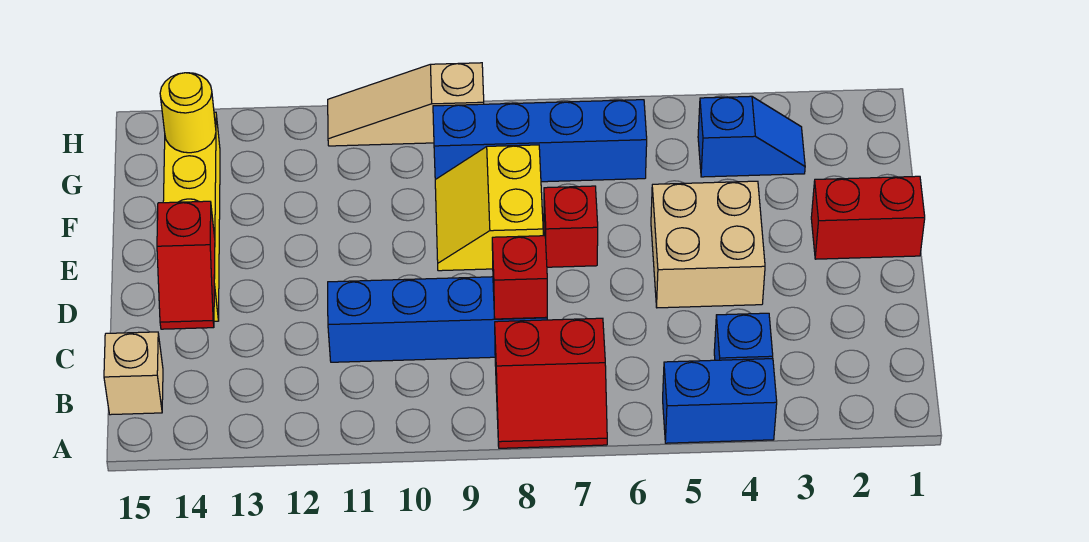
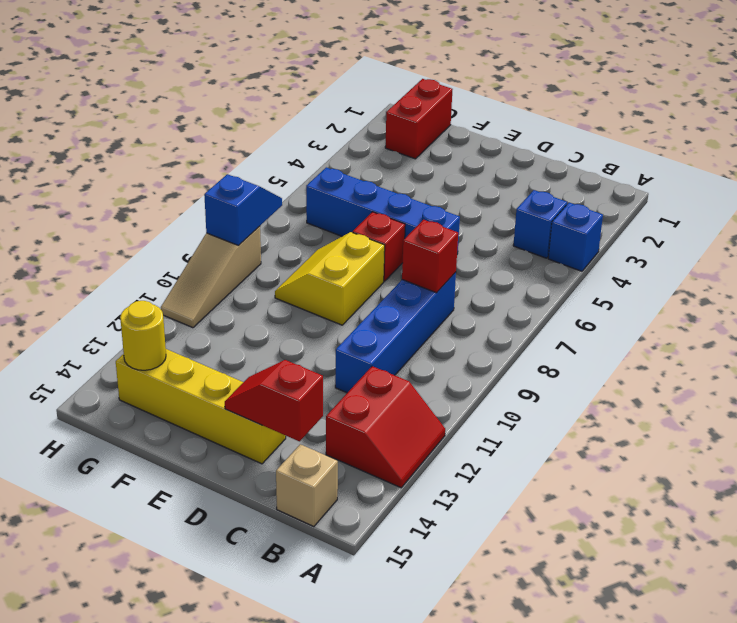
blue 1x2 brick [663,359,777,443] -> blue 1x1 brick [548,203,603,271]
red 2x2 slope [495,318,607,448] -> red 2x2 slope moved to [326,366,445,488]
red 1x2 slope [157,201,215,329] -> red 1x2 slope turned to [225,360,323,441]
tan 2x2 brick [651,181,765,308] -> none
red 1x2 brick [811,176,925,259] -> red 1x2 brick moved to [385,79,453,159]
yellow 2x2 slope [435,145,543,271] -> yellow 2x2 slope turned to [275,232,385,325]
blue 1x2 slope [698,96,805,177] -> blue 1x2 slope moved to [204,174,282,246]
blue 1x4 brick [433,100,647,182] -> blue 1x4 brick turned to [306,167,460,254]

